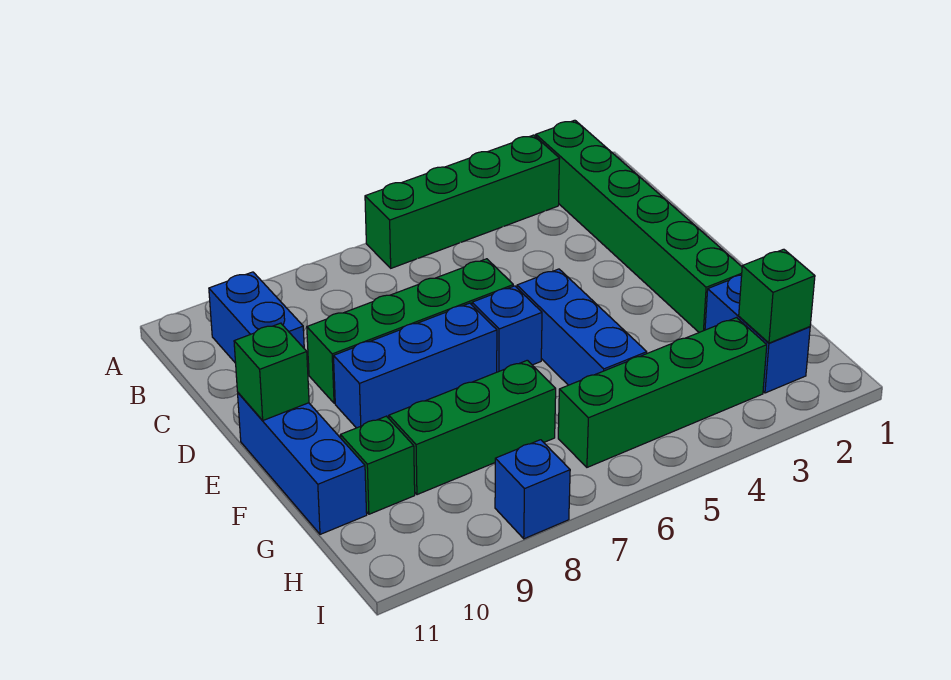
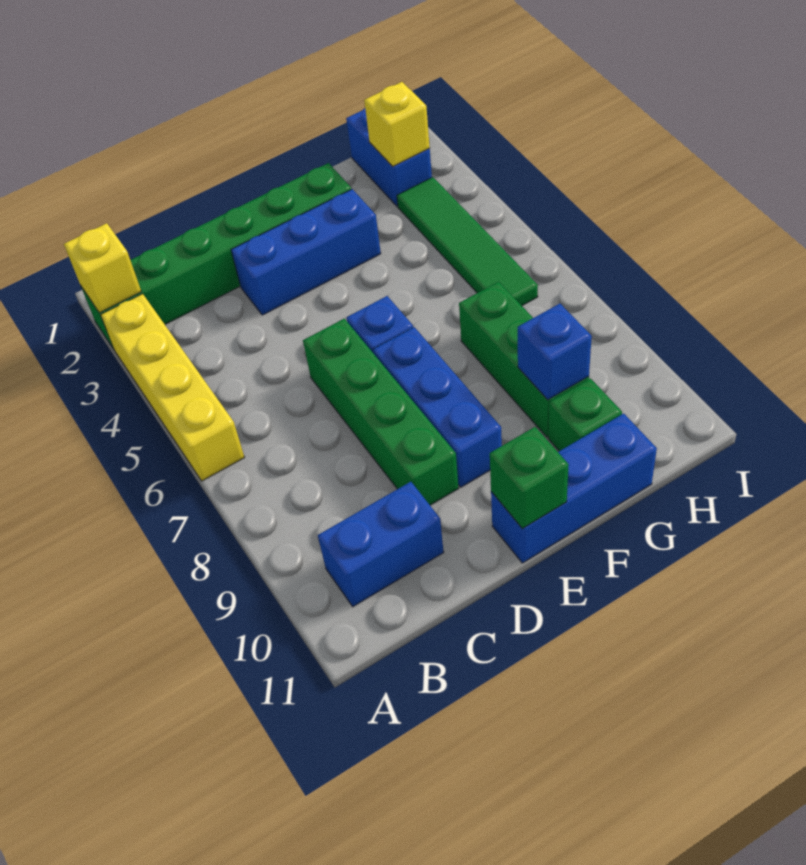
none -> yellow 1x1 brick [64,223,141,313]
green 1x4 brick [365,135,560,268] -> yellow 1x4 brick [101,294,245,481]
blue 1x3 brick [517,269,647,385] -> blue 1x3 brick moved to [231,189,381,315]
blue 1x2 brick [705,275,810,393] -> blue 1x2 brick turned to [346,108,432,206]
green 1x1 brick [739,249,815,343] -> yellow 1x1 brick [364,82,430,166]
green 1x4 brick [558,318,767,467] -> green 1x4 tile [397,177,538,306]
blue 1x1 brick [495,440,570,539] -> blue 1x1 brick moved to [518,304,592,400]

